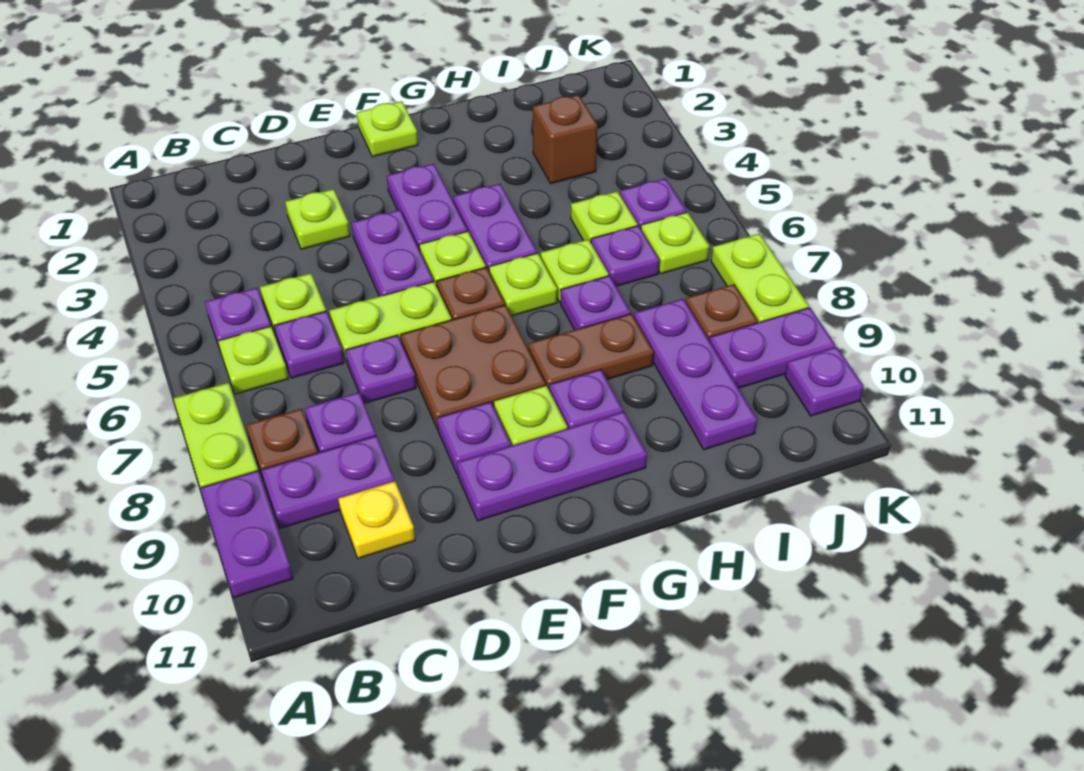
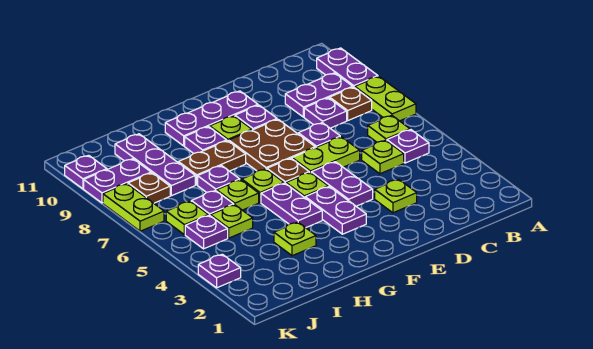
purple 1x1 plate [274,311,344,378] -> purple 1x1 plate moved to [198,254,241,288]
yellow 1x1 plate [338,481,415,558] -> none
lime 1x1 plate [357,101,418,157] -> lime 1x1 plate moved to [274,222,316,256]
brown 1x1 brick [533,95,598,184] -> none

